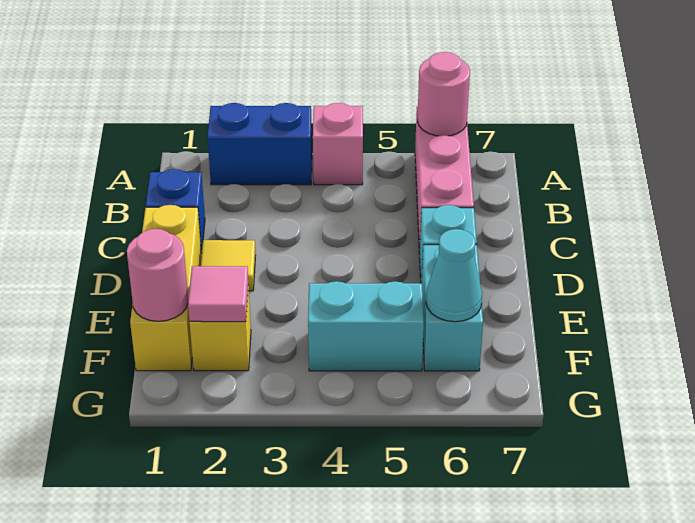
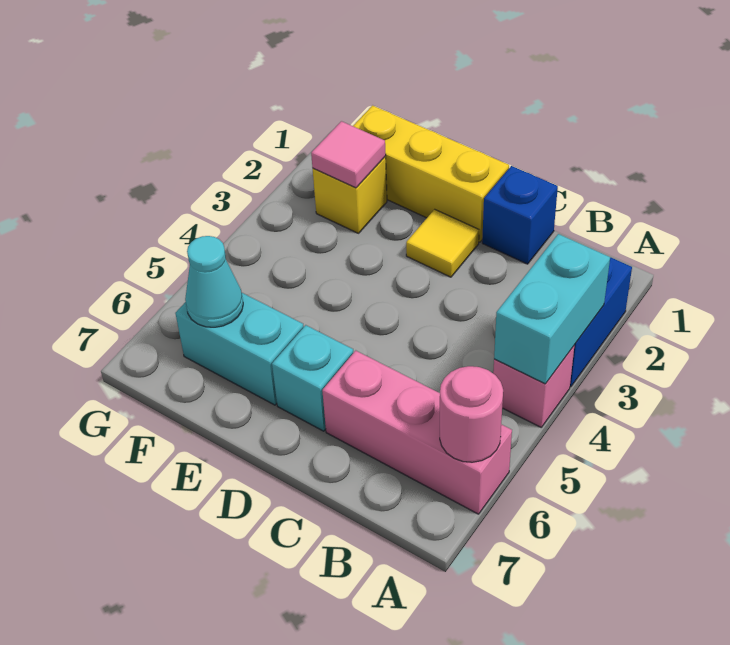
pink 1x1 round brick [127,229,188,321] -> none
cyan 1x2 brick [308,281,424,371] -> cyan 1x2 brick moved to [494,234,610,384]

